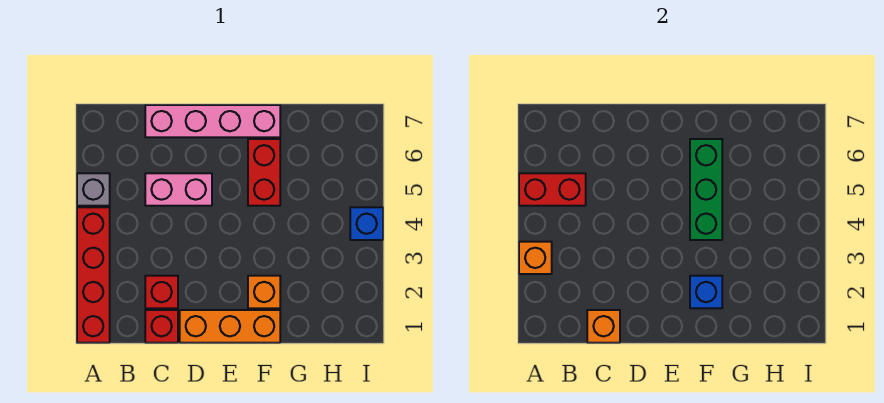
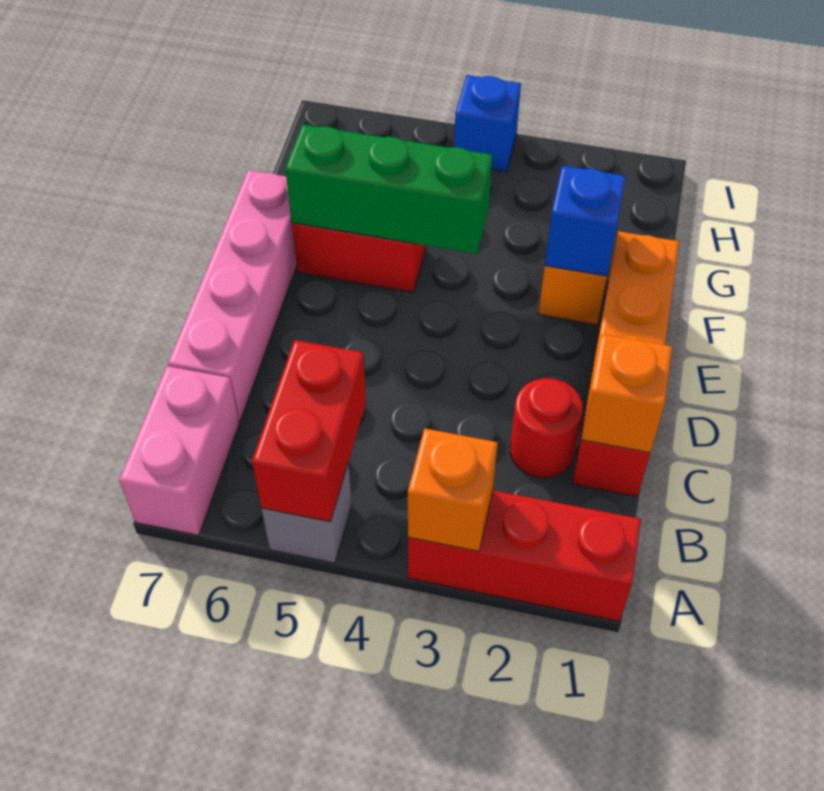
red 1x4 brick [77,207,110,343] -> red 1x3 brick [408,490,641,621]
red 1x1 brick [145,276,178,308] -> red 1x1 round brick [510,378,583,478]
pink 1x2 brick [145,173,212,206] -> pink 1x2 brick moved to [119,366,239,535]

